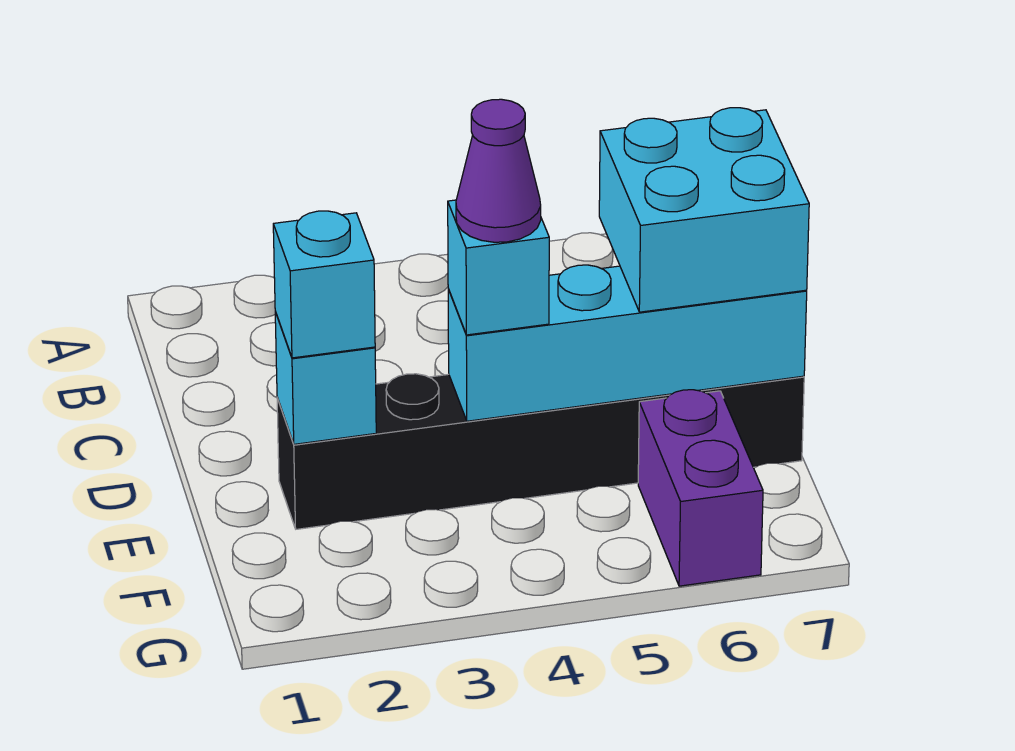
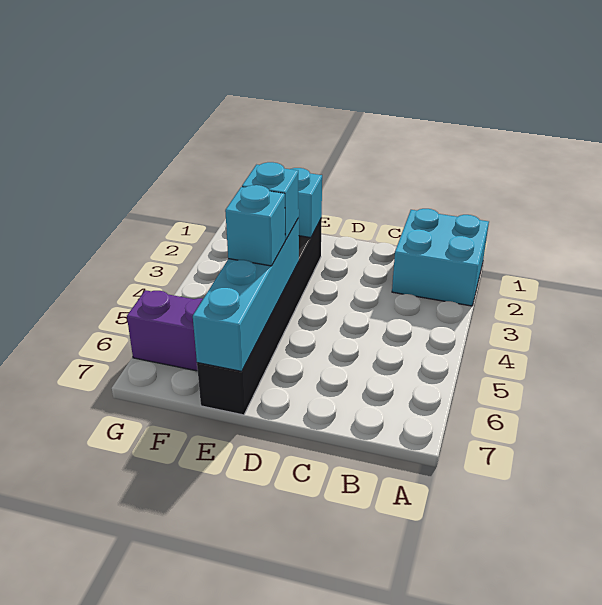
cyan 2x2 brick [599,108,809,312] -> cyan 2x2 brick moved to [392,209,489,306]
cyan 1x1 brick [273,211,375,358] -> cyan 1x1 brick moved to [225,185,285,266]
purple 1x1 cone [456,99,541,242] -> none

